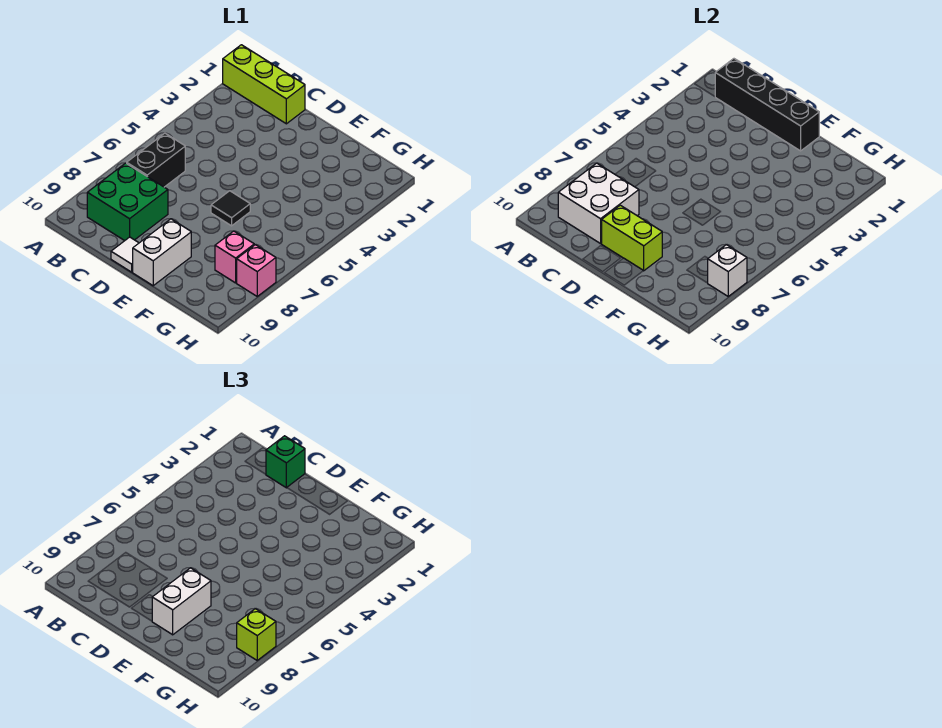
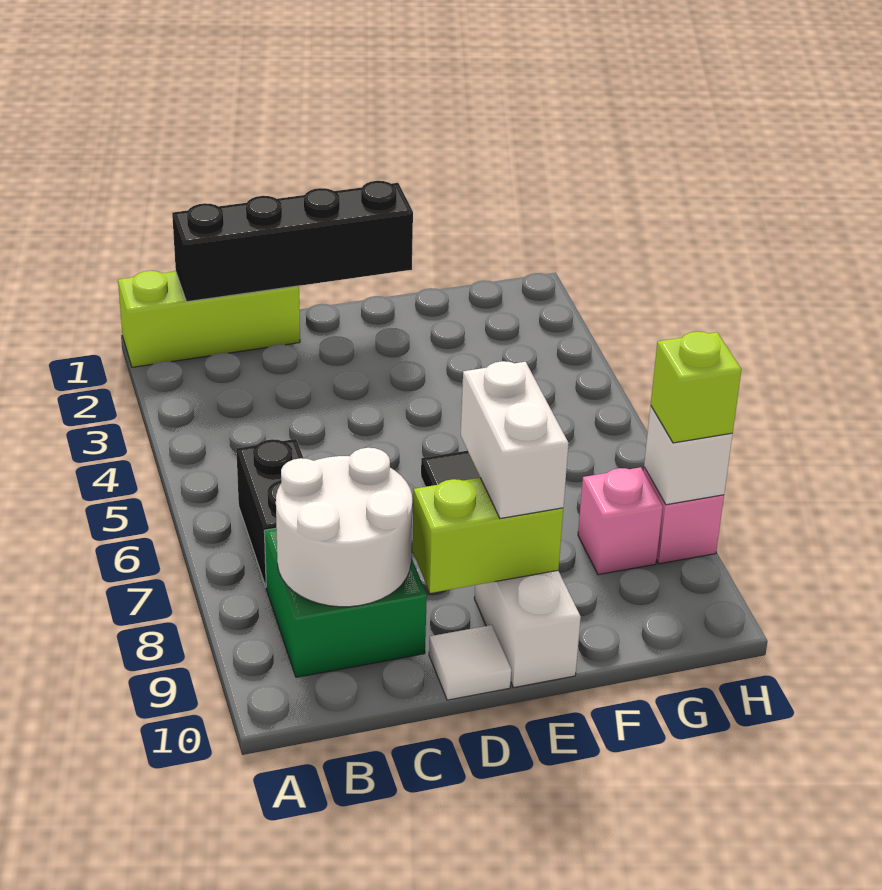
white 2x2 brick [558,163,639,244] -> white 2x2 round brick [276,448,412,607]
green 1x1 brick [266,436,305,488] -> none

